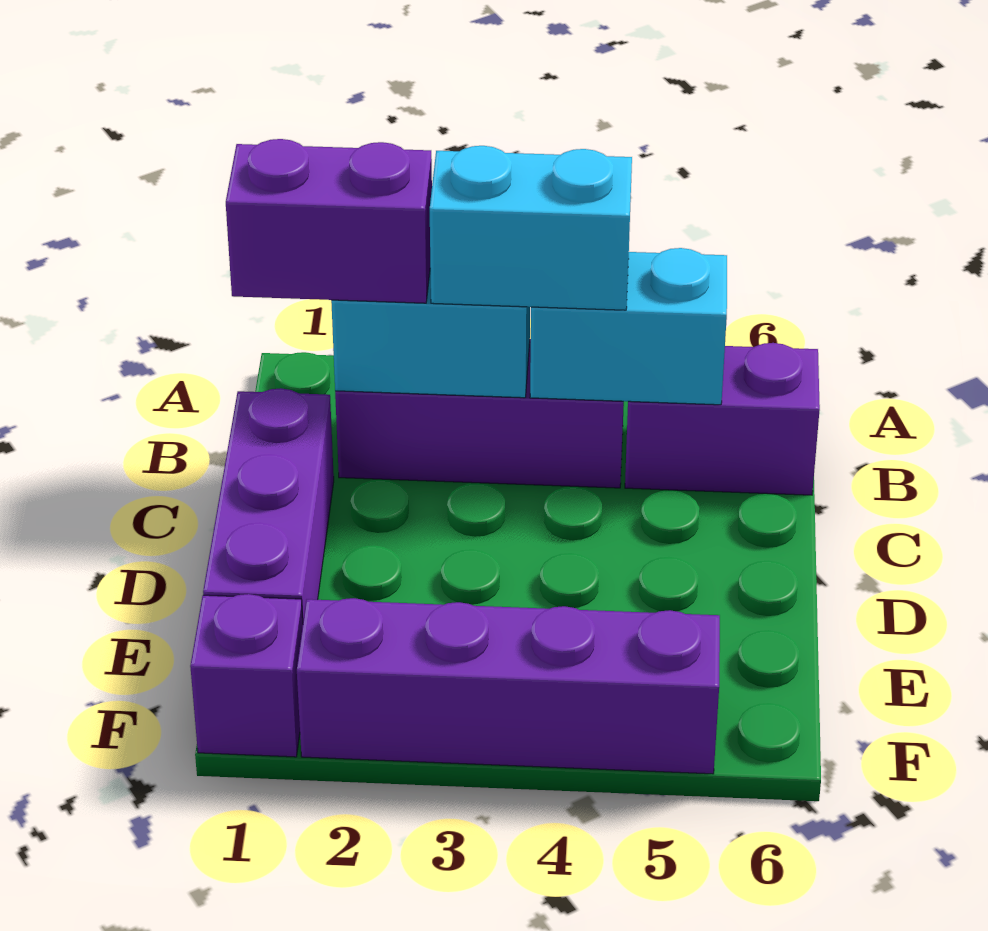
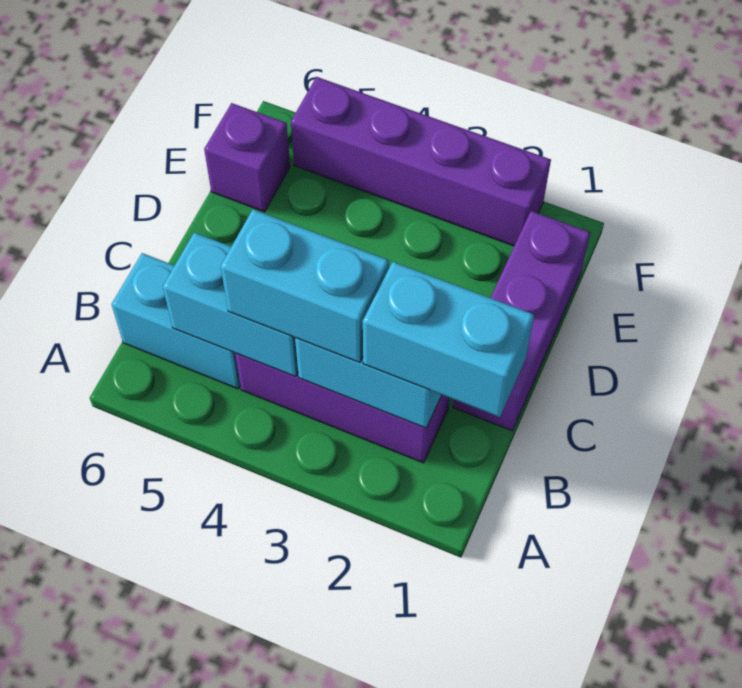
purple 1x2 brick [226,139,432,303] -> cyan 1x2 brick [363,262,534,417]
purple 1x2 brick [625,343,820,495] -> cyan 1x2 brick [112,253,241,389]
purple 1x1 brick [190,594,303,757] -> purple 1x1 brick moved to [204,103,290,212]

